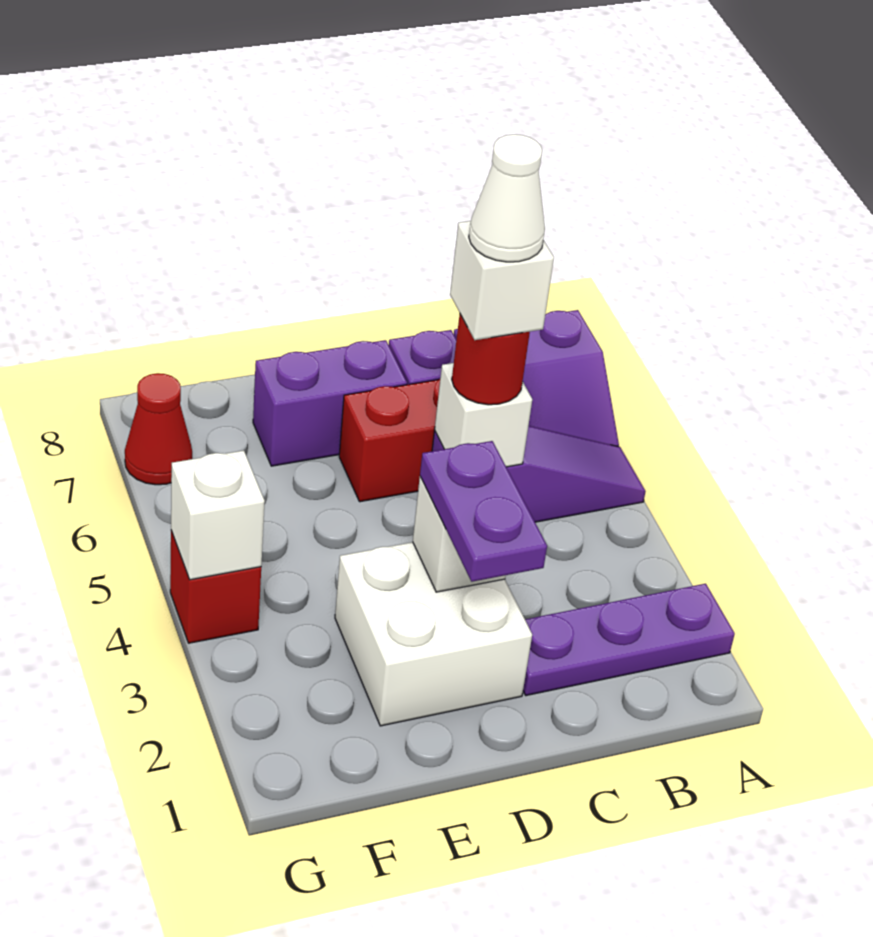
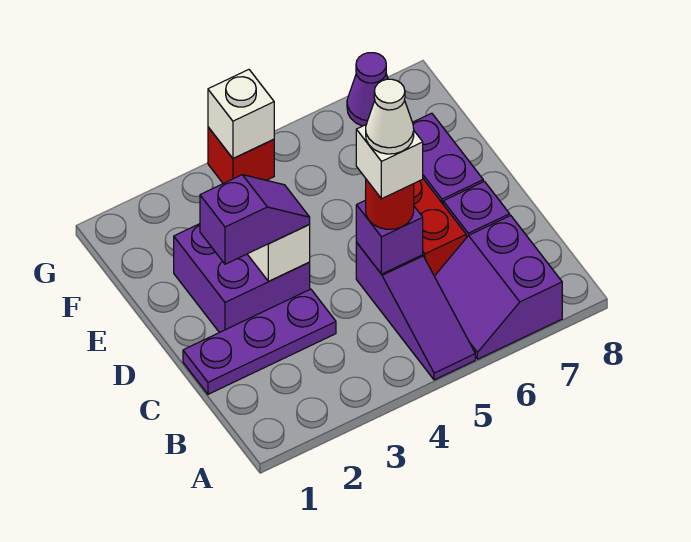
purple 1x3 plate [523,584,735,696] -> purple 1x3 plate turned to [183,289,336,394]
white 1x1 brick [435,363,532,467] -> purple 1x1 brick [356,200,423,274]
white 2x2 brick [335,542,532,726] -> purple 2x2 brick [174,224,310,333]
purple 1x2 plate [420,441,547,582] -> purple 1x2 slope [200,175,310,264]
red 1x1 cone [125,373,192,485] -> purple 1x1 cone [347,53,388,126]

